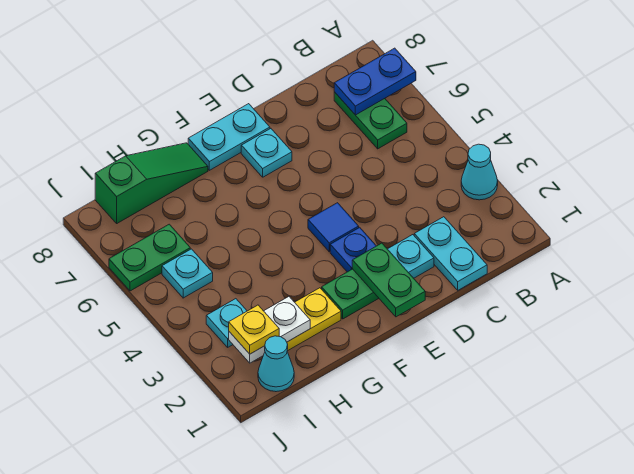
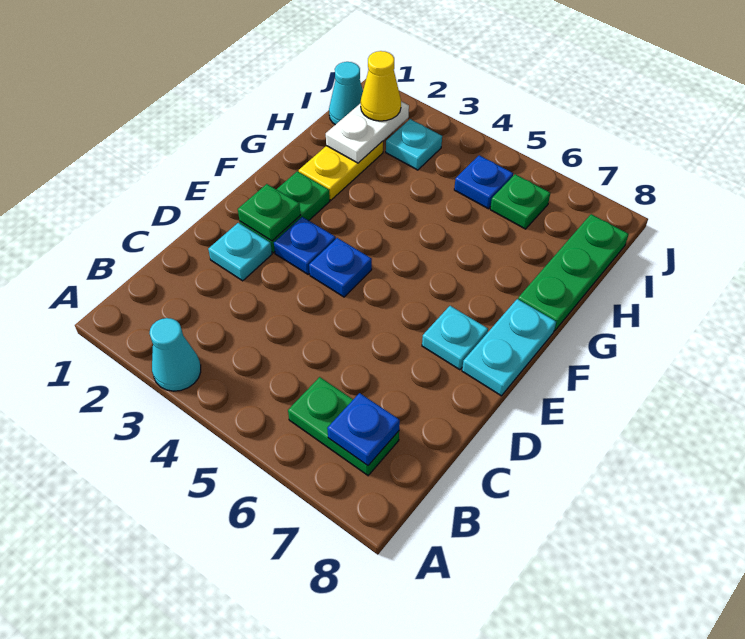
blue 1x2 plate [334,48,416,115] -> blue 1x1 plate [327,393,400,466]
cyan 1x2 plate [414,217,487,290] -> none
green 1x2 plate [352,243,425,317] -> green 1x1 plate [238,184,300,241]
blue 1x1 tile [308,203,359,252] -> blue 1x1 plate [309,238,372,297]
green 1x3 slope [95,143,208,223] -> green 1x3 plate [518,214,629,331]
yellow 1x1 plate [229,305,279,354] -> yellow 1x1 cone [361,51,401,121]
cyan 1x1 plate [162,249,213,298] -> blue 1x1 plate [454,155,513,209]
green 1x2 plate [109,224,190,291] -> green 1x1 plate [490,174,550,229]

